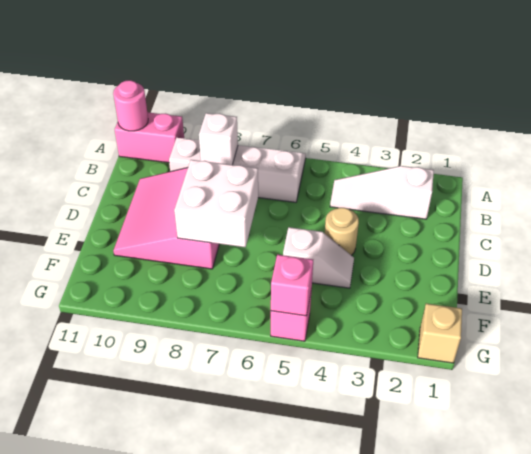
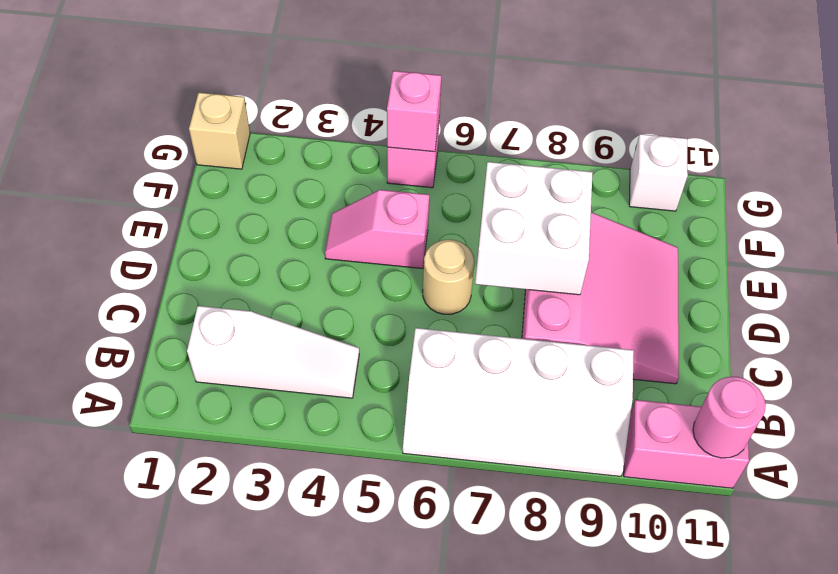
white 1x1 brick [199,113,238,165] -> white 1x1 brick moved to [629,134,688,211]
tan 1x1 round brick [325,208,359,256] -> tan 1x1 round brick moved to [423,240,474,314]
white 1x2 slope [283,227,354,288] -> pink 1x2 slope [325,190,429,269]

